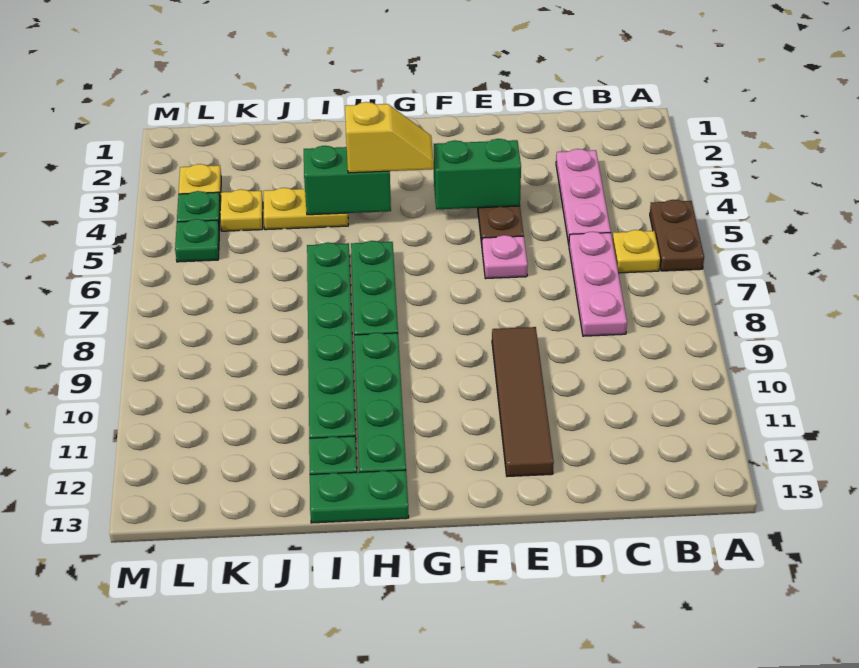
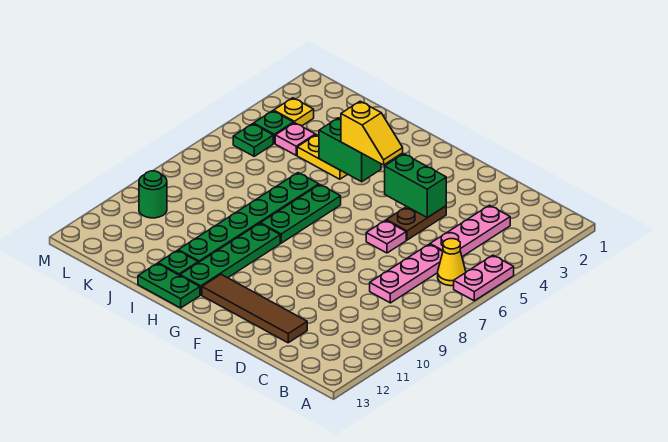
brown 1x2 plate [650,200,704,271] -> pink 1x2 plate [454,255,514,301]
yellow 1x1 plate [613,230,660,273] -> yellow 1x1 cone [438,239,466,286]
brown 1x4 tile [492,327,554,477] -> brown 1x4 tile turned to [202,274,307,343]
yellow 1x1 plate [220,189,263,231] -> pink 1x1 plate [275,123,315,155]
none -> green 1x1 round brick [139,171,167,218]

